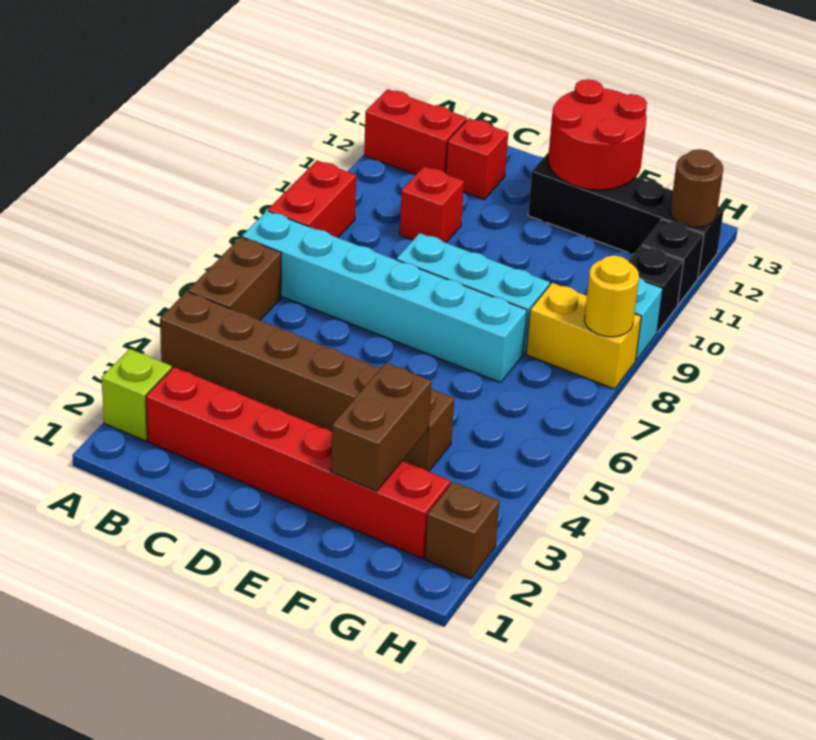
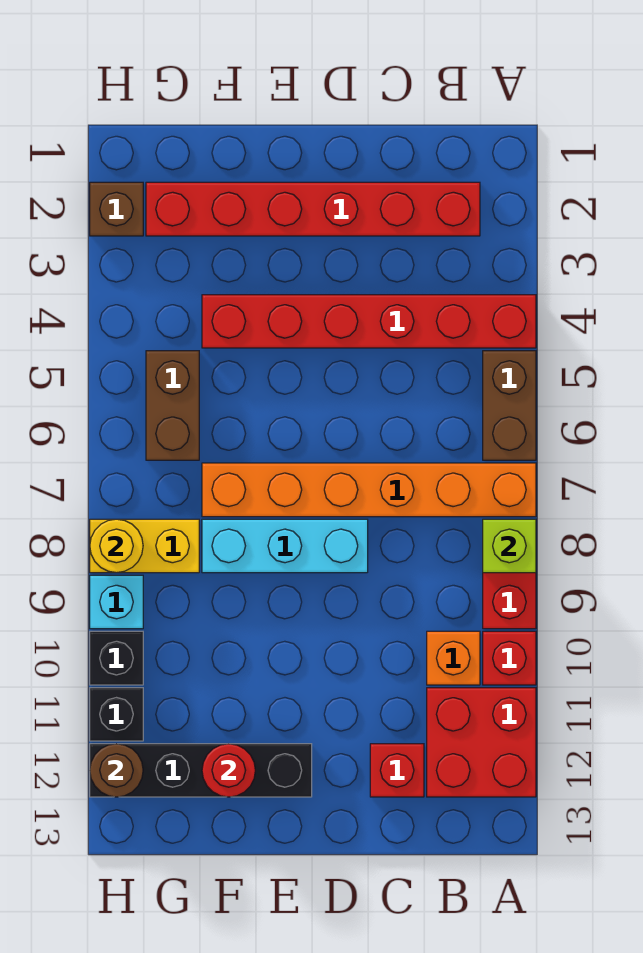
lime 1x1 brick [101,349,172,441] -> lime 1x1 brick moved to [483,519,536,573]
brown 1x6 brick [160,291,454,471] -> red 1x6 brick [202,295,536,348]
cyan 1x6 brick [242,211,527,383] -> orange 1x6 brick [202,463,536,517]
red 1x2 brick [364,89,467,175] -> red 2x2 brick [427,688,536,797]
none -> orange 1x1 brick [427,631,480,685]
red 1x1 brick [400,166,464,243] -> red 1x1 brick moved to [483,631,536,685]
red 2x2 round brick [548,79,647,190] -> red 1x1 round brick [202,744,255,797]
brown 1x2 brick [331,363,431,491] -> brown 1x2 brick moved to [146,351,199,460]

